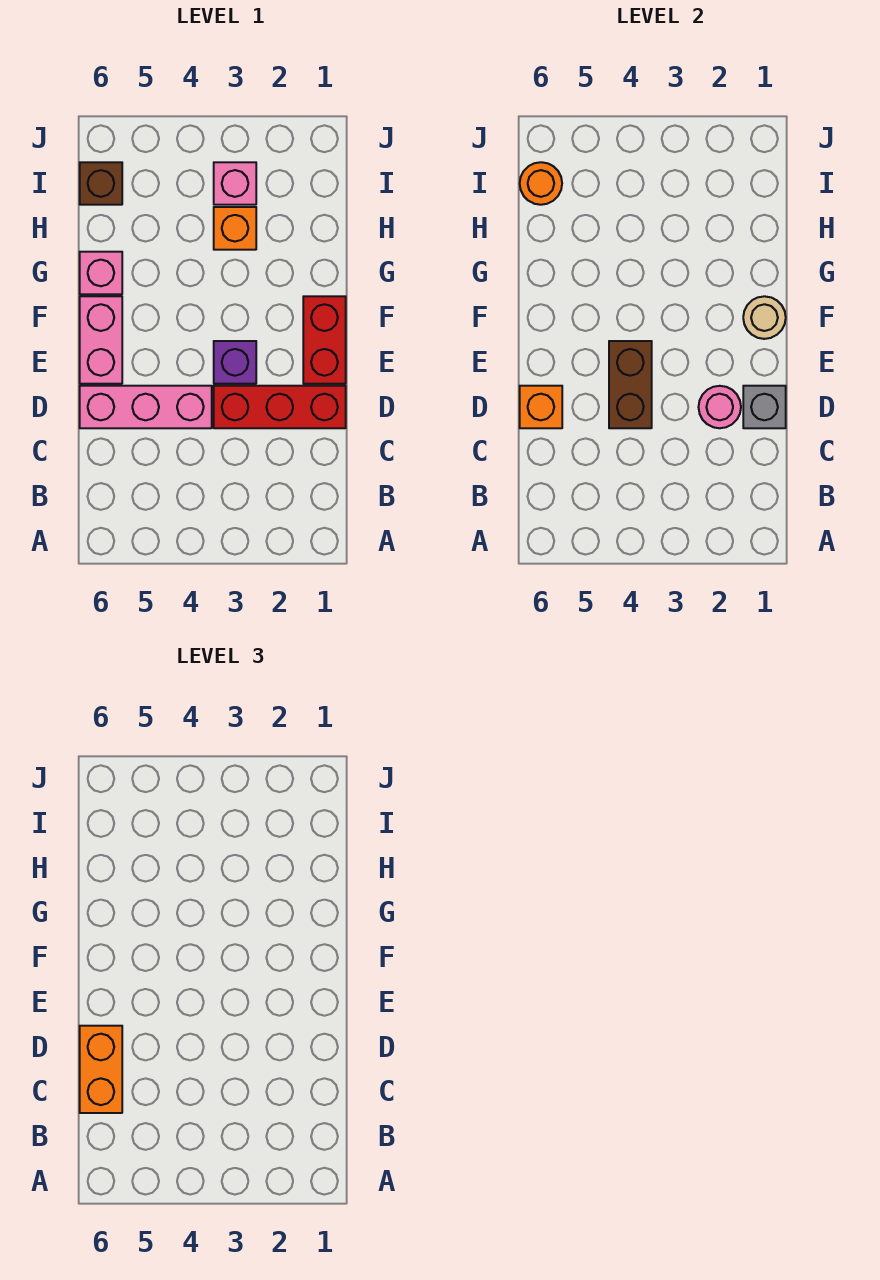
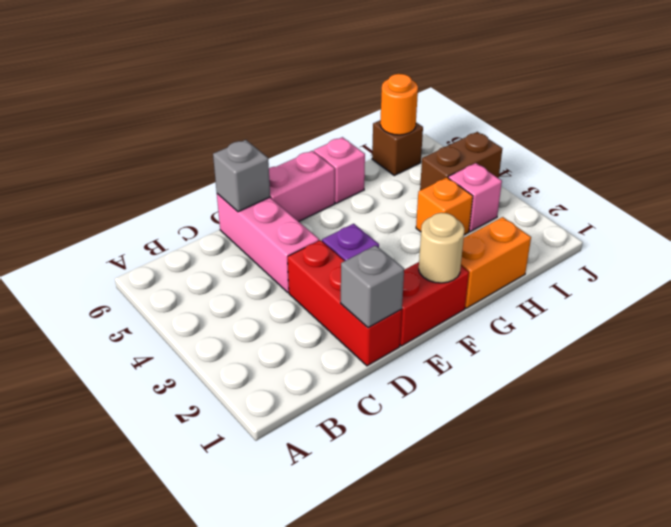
orange 1x2 brick [80,1026,122,1113] -> orange 1x2 brick moved to [461,217,531,308]
pink 1x1 round brick [699,386,741,428] -> none
brown 1x2 brick [609,341,652,428] -> brown 1x2 brick moved to [420,132,503,190]
orange 1x1 brick [520,386,562,428] -> grey 1x1 brick [213,140,270,212]

